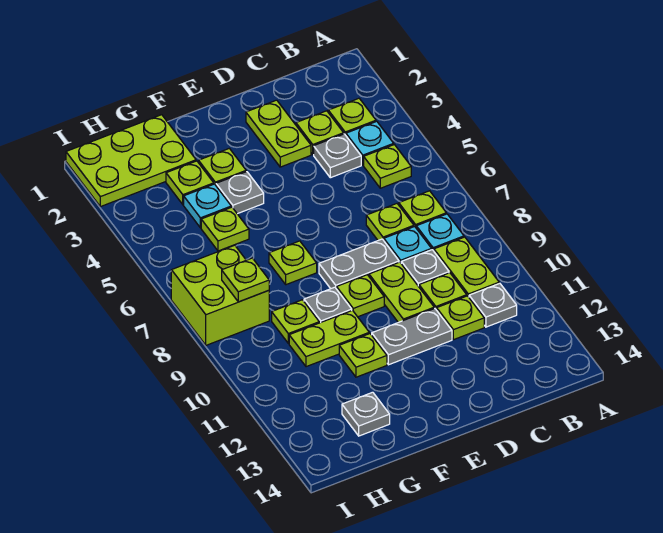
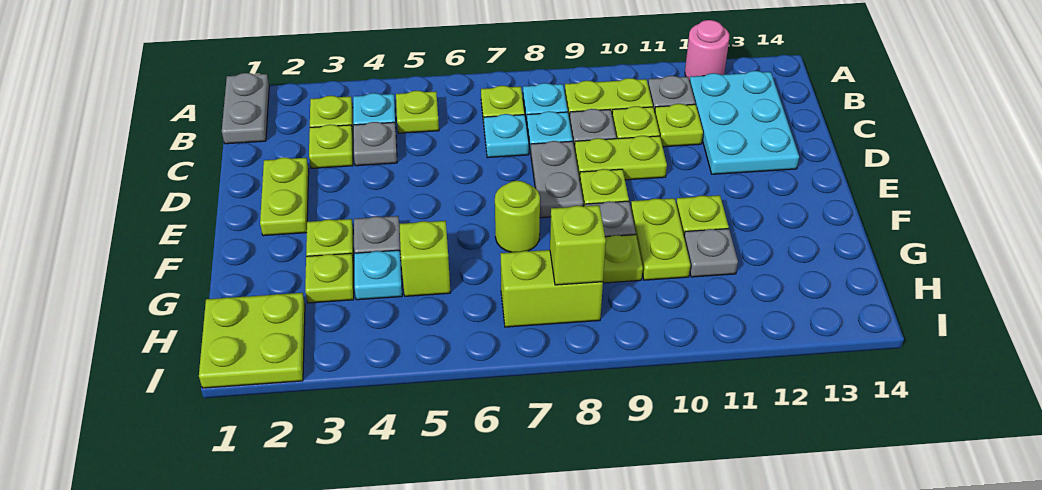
none -> pink 1x1 round brick [685,20,729,81]
none -> cyan 2x3 plate [690,71,799,174]
lime 1x1 plate [366,204,414,240] -> cyan 1x1 plate [484,114,529,158]
lime 1x2 plate [246,100,311,167] -> lime 1x2 plate turned to [260,157,309,236]
grey 1x2 plate [372,308,452,365] -> grey 1x2 plate moved to [222,73,269,144]
lime 1x1 plate [269,241,317,285] -> lime 1x1 round brick [495,181,540,252]
lime 2x3 plate [66,115,196,207] -> lime 2x2 plate [199,293,305,388]
lime 1x1 plate [201,207,249,251] -> lime 1x1 brick [399,221,451,296]
grey 1x1 plate [342,392,390,436] -> grey 1x1 plate moved to [684,229,738,277]
lime 2x2 brick [171,245,269,345] -> lime 1x2 brick [500,250,603,327]
lime 1x1 plate [222,258,269,302] -> lime 1x1 brick [550,205,606,285]

